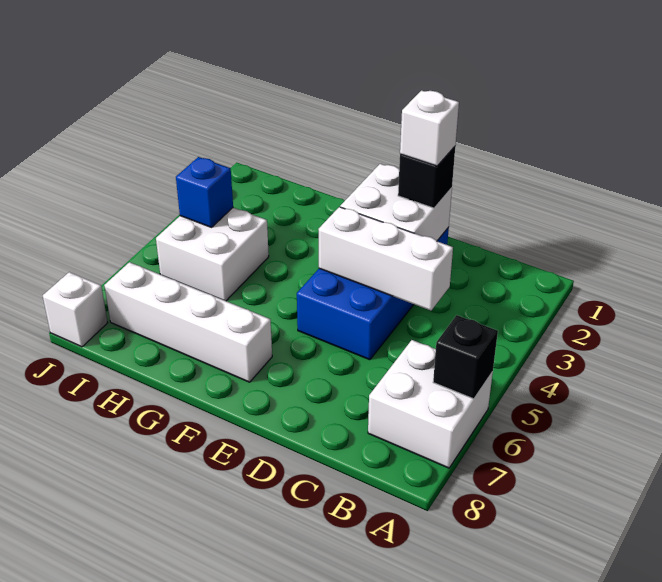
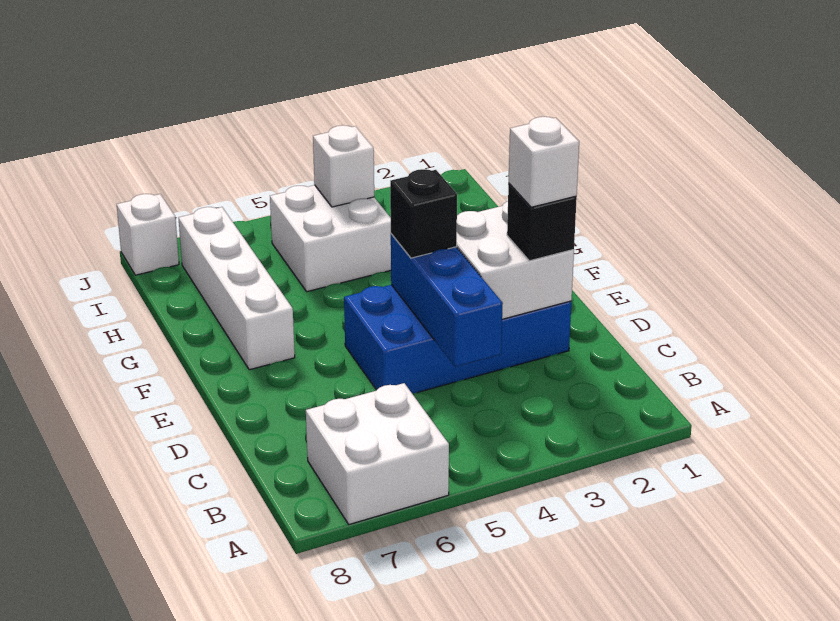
black 1x1 brick [433,315,498,399] -> black 1x1 brick moved to [390,169,457,258]
white 1x3 brick [319,207,453,311] -> blue 1x3 brick [391,234,503,367]
blue 1x1 brick [176,157,233,227] -> white 1x1 brick [313,125,374,207]

